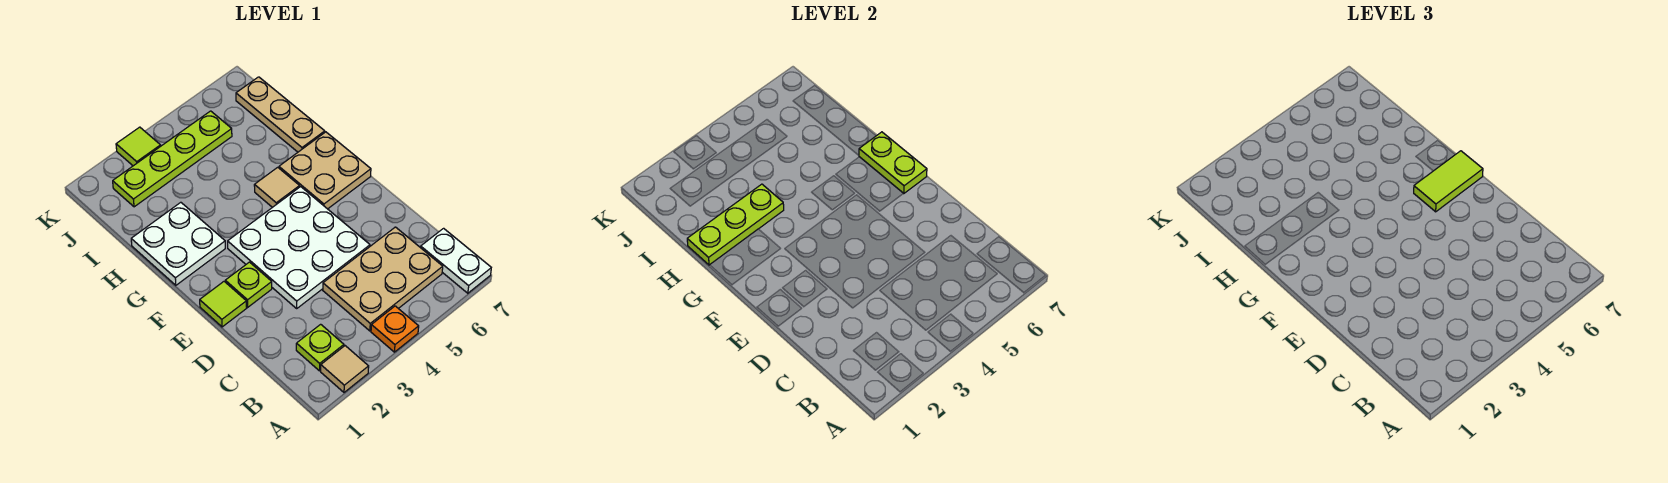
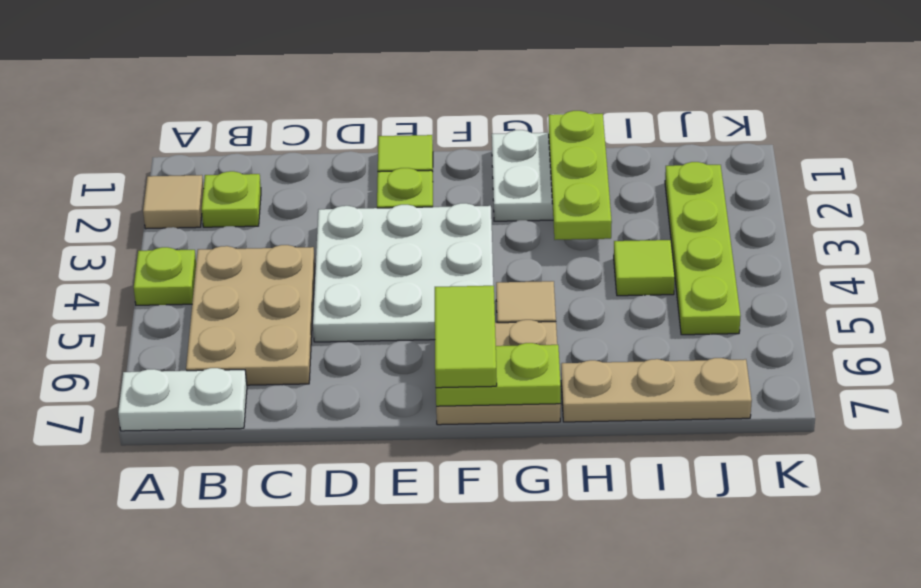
orange 1x1 plate [371,306,419,352] -> lime 1x1 plate [134,247,196,305]
lime 1x1 tile [116,127,161,166] -> lime 1x1 tile moved to [614,240,675,296]

